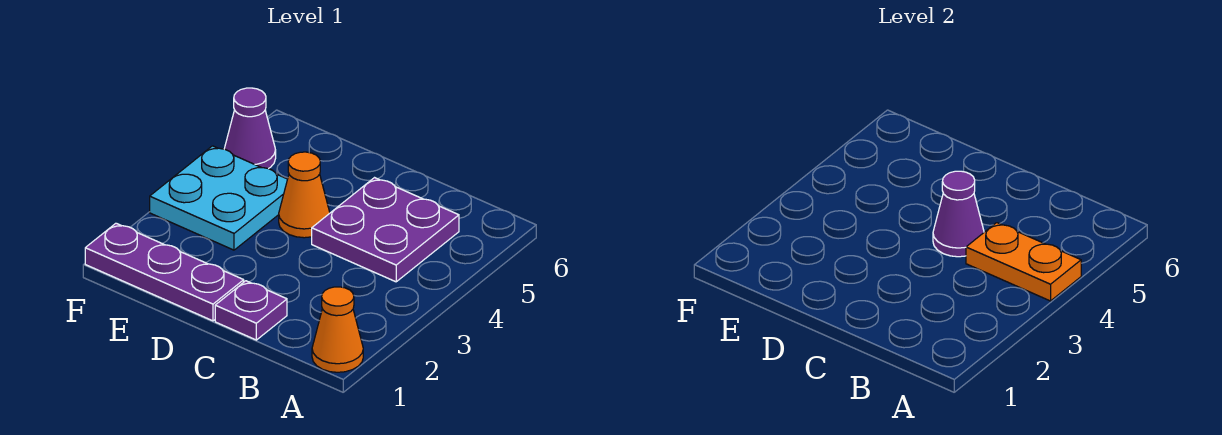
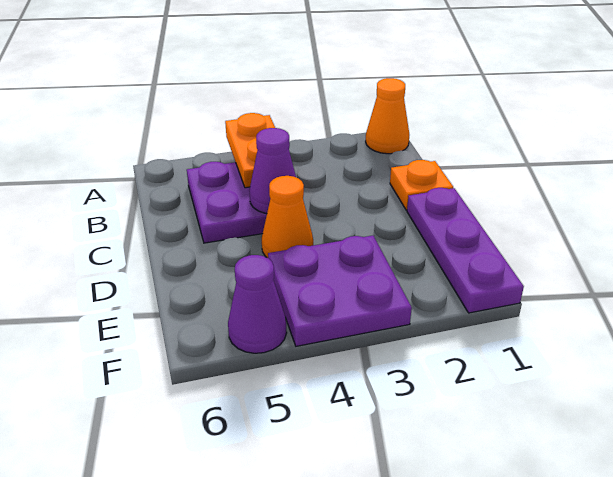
purple 1x1 plate [215,281,287,340] -> orange 1x1 plate [390,160,453,210]
cyan 2x2 plate [150,146,287,250] -> purple 2x2 plate [268,236,412,346]

